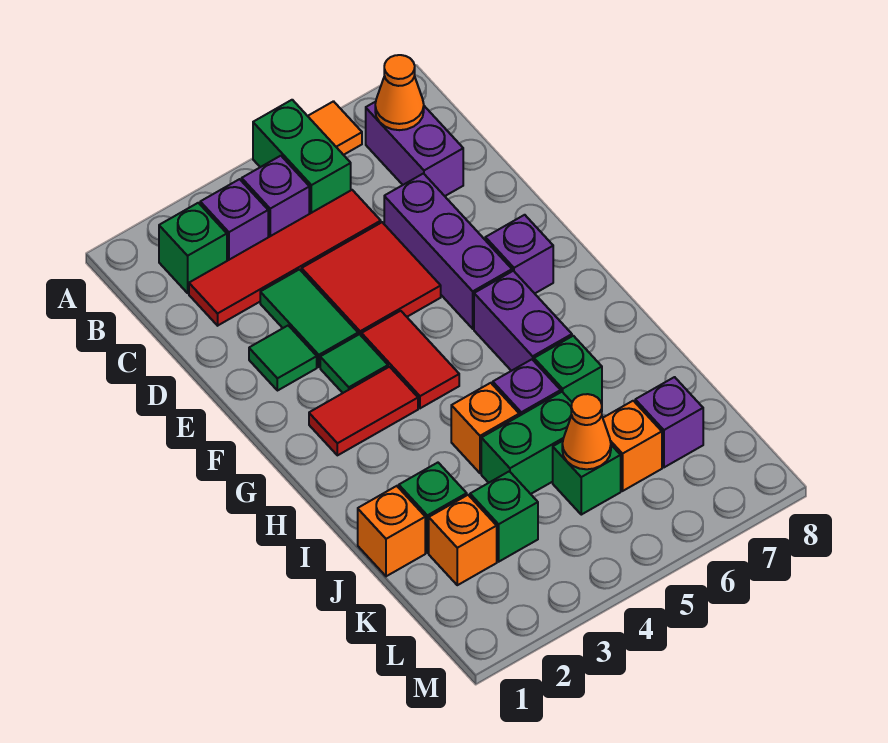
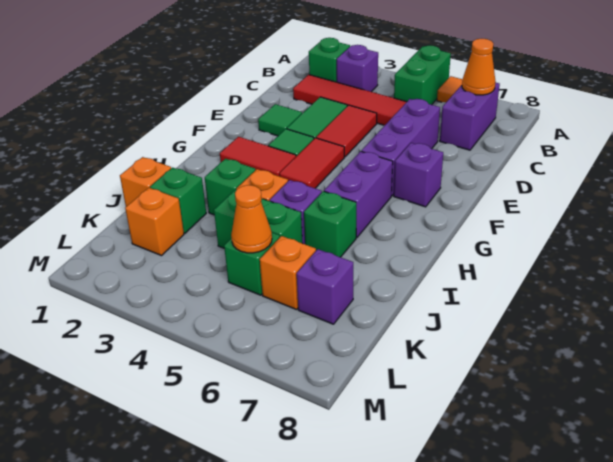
purple 1x1 brick [242,156,309,237] -> none
red 2x2 tile [302,222,441,336] -> red 1x2 tile [316,105,377,157]
green 1x1 brick [470,471,538,562] -> green 1x1 brick moved to [205,159,255,215]

